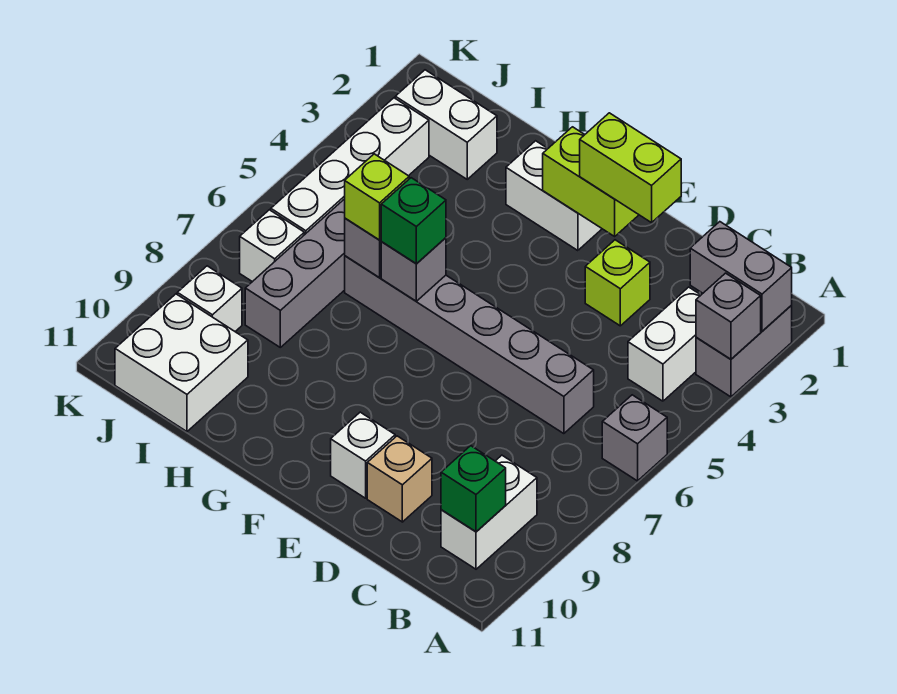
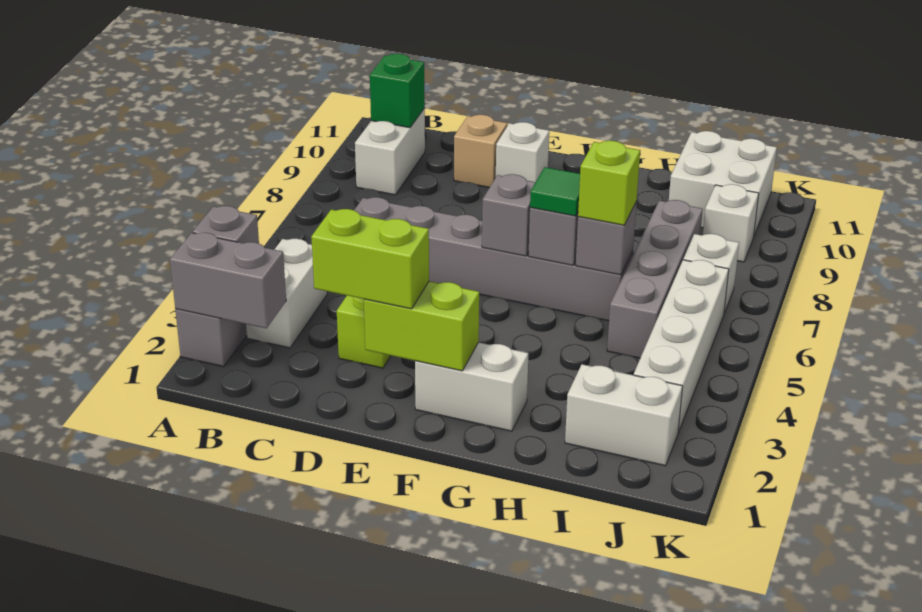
grey 1x1 brick [602,395,667,481] -> grey 1x1 brick moved to [482,174,535,256]
green 1x1 brick [381,178,446,264] -> green 1x1 tile [530,167,580,216]

